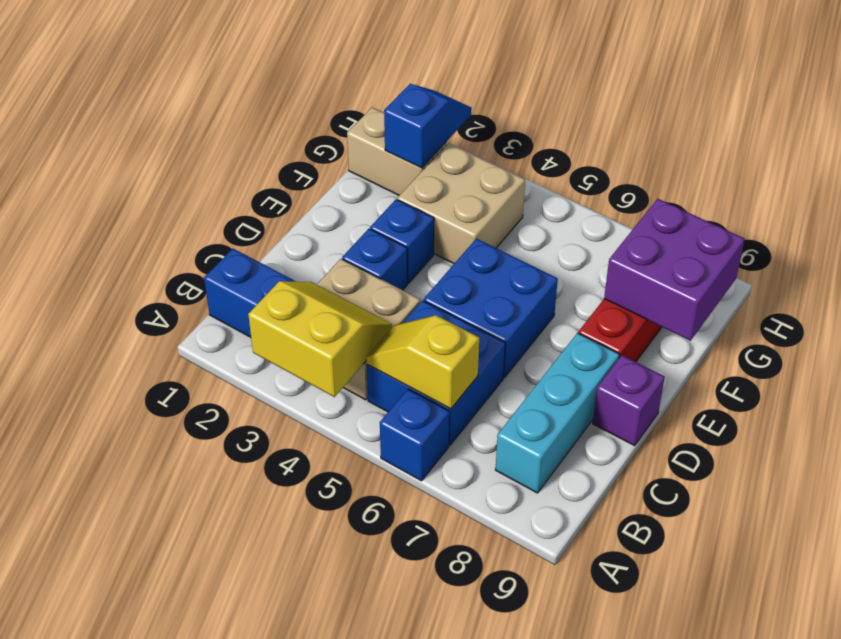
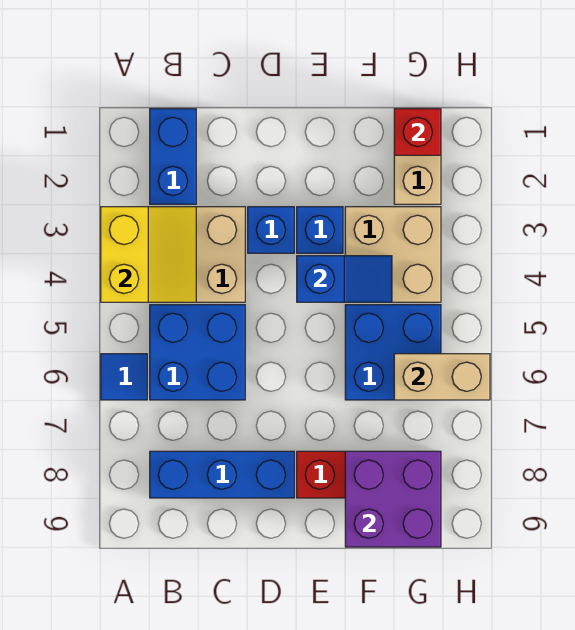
blue 1x1 brick [380,389,449,481] -> blue 1x1 tile [101,354,147,400]
yellow 1x2 slope [366,315,479,409] -> none
cyan 1x3 brick [496,333,619,493] -> blue 1x3 brick [150,451,294,498]
blue 2x2 brick [424,239,558,378] -> blue 2x2 brick moved to [345,305,441,400]
purple 1x1 brick [593,355,665,446] -> none
none -> red 1x1 brick [394,109,441,155]
blue 1x2 slope [384,84,472,168] -> blue 1x2 slope moved to [297,256,392,302]
none -> tan 1x2 brick [394,354,490,400]

